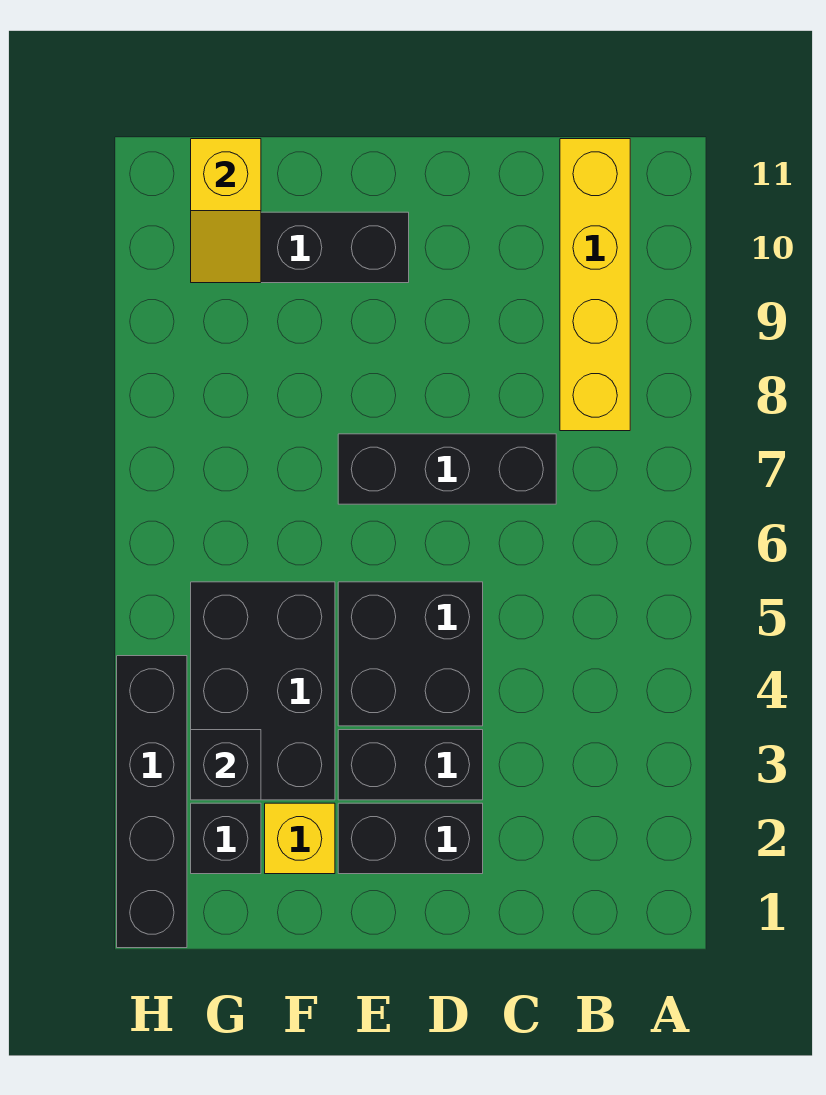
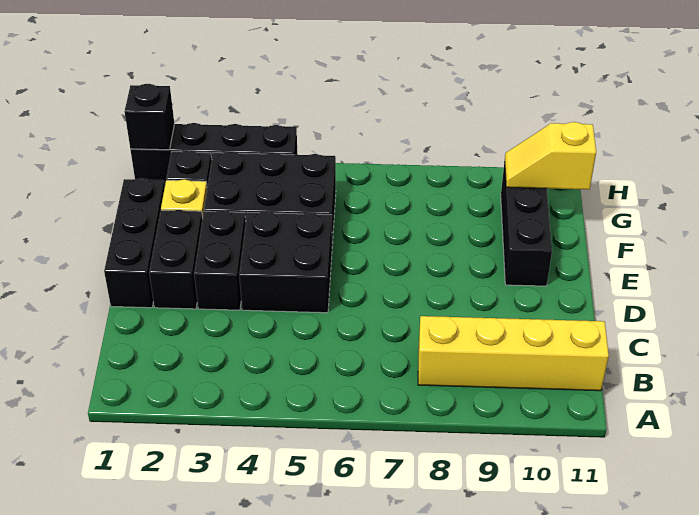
black 1x3 brick [338,434,556,504] -> black 1x3 brick moved to [104,178,165,308]
black 1x1 brick [191,730,261,800] -> black 1x1 brick moved to [125,84,174,150]

